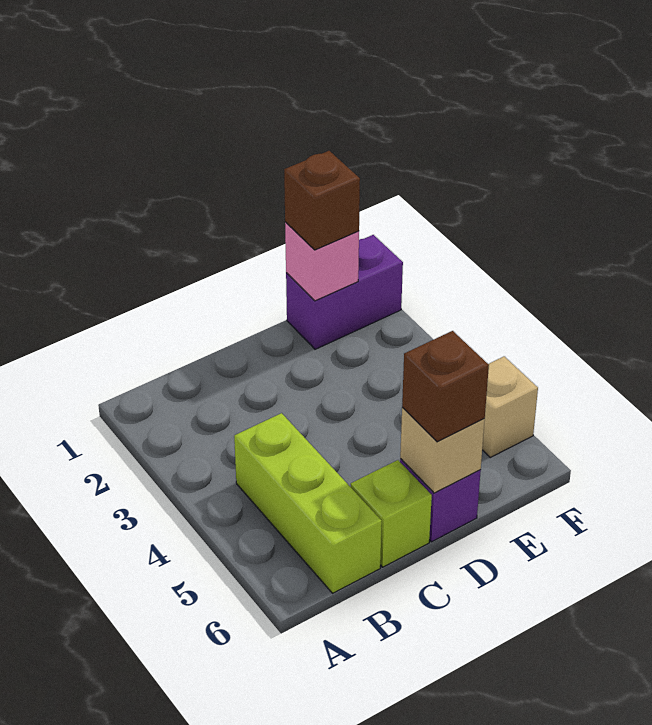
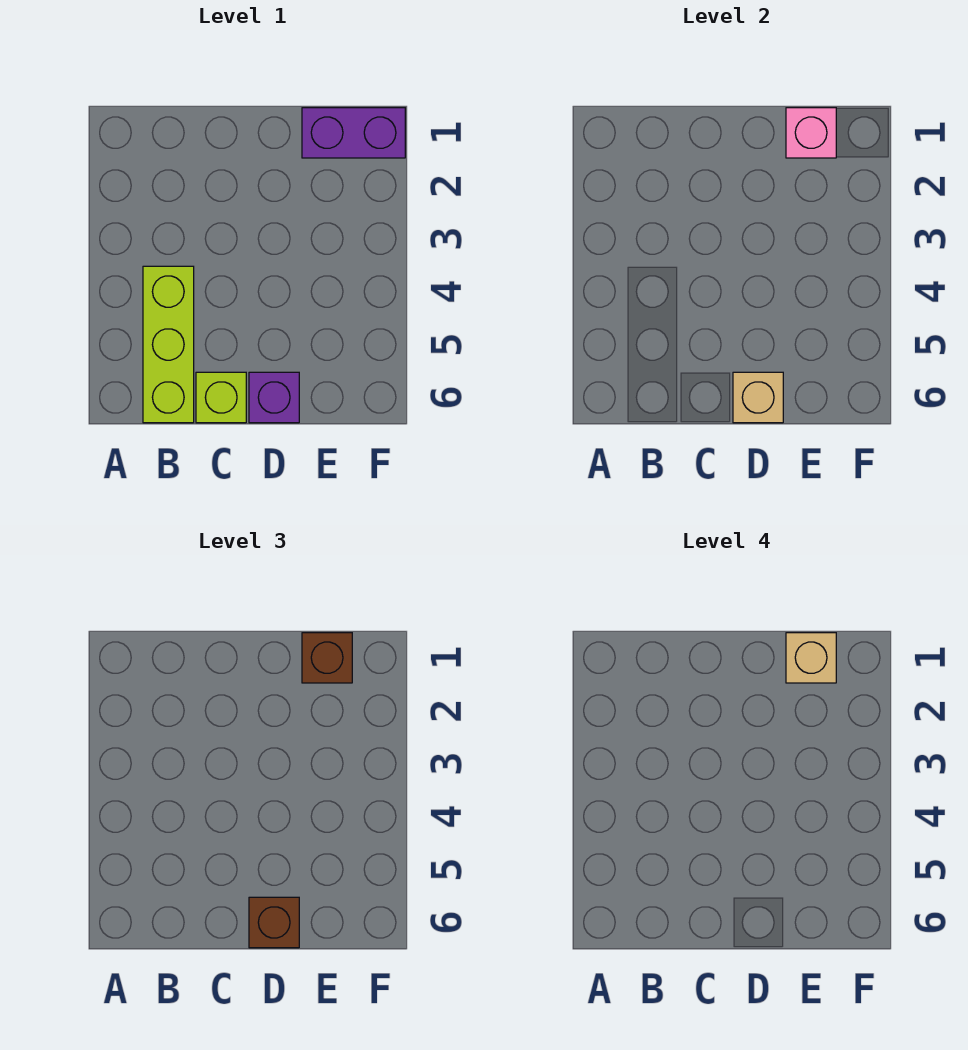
tan 1x1 brick [482,356,538,457] -> tan 1x1 brick moved to [786,633,836,683]

